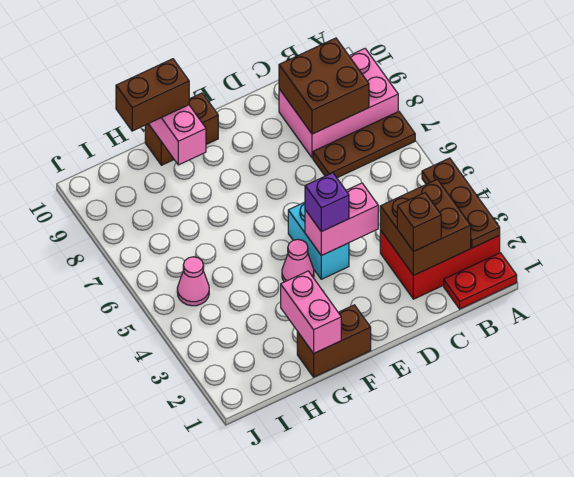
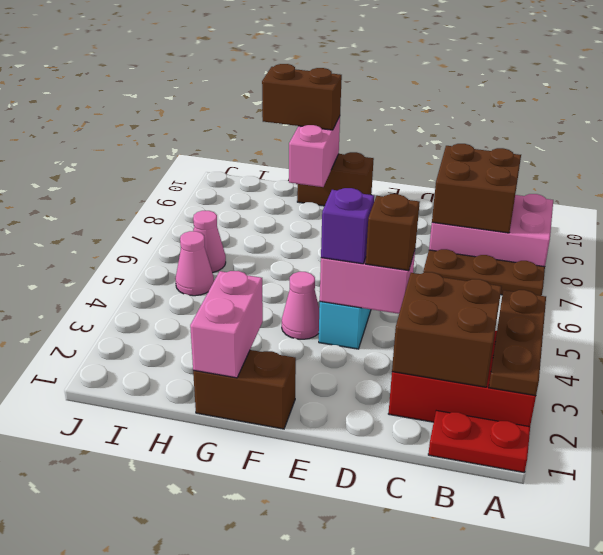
brown 1x1 brick [397,193,441,252] -> brown 1x1 brick moved to [366,194,420,271]
none -> pink 1x1 cone [193,211,226,273]

